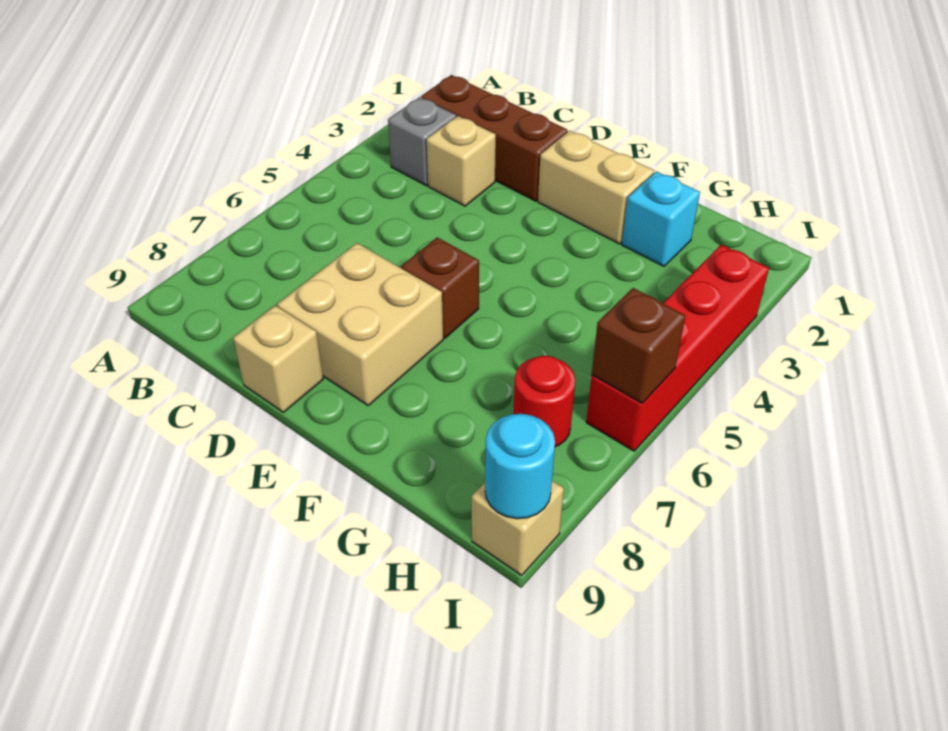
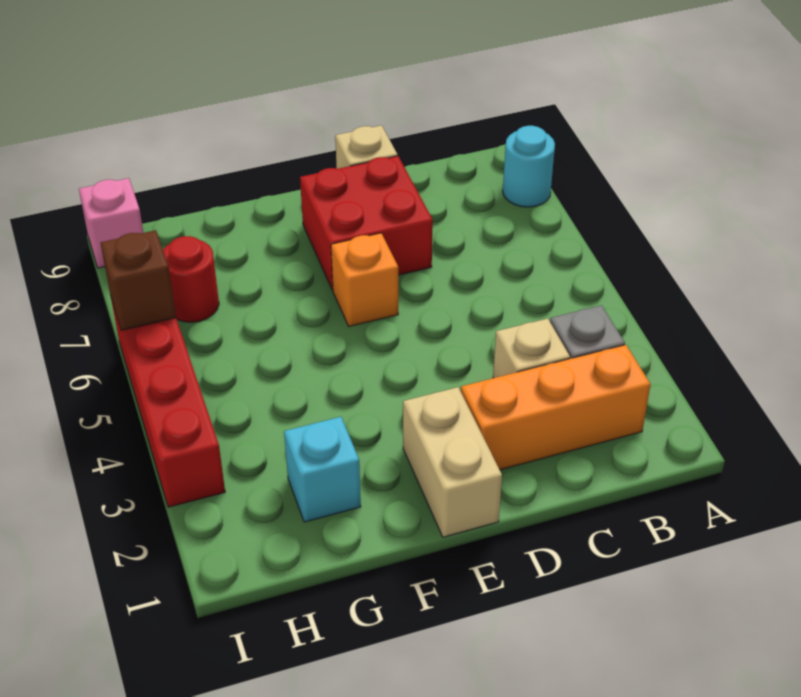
brown 1x3 brick [421,75,568,201] -> orange 1x3 brick [461,345,651,470]
tan 2x2 brick [277,243,443,405] -> red 2x2 brick [300,156,433,290]
tan 1x2 brick [538,131,654,244] -> tan 1x2 brick turned to [403,387,502,537]
brown 1x1 brick [401,237,479,338] -> orange 1x1 brick [331,233,398,326]
tan 1x1 brick [472,481,564,575] -> pink 1x1 brick [79,178,143,268]
cyan 1x1 round brick [485,414,555,519] -> cyan 1x1 round brick moved to [503,126,555,207]

